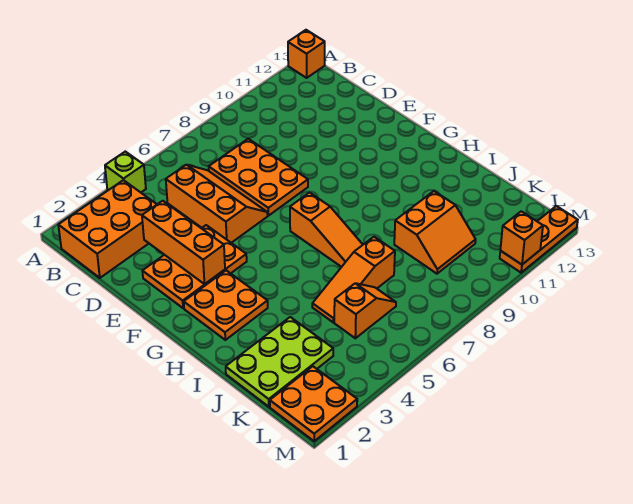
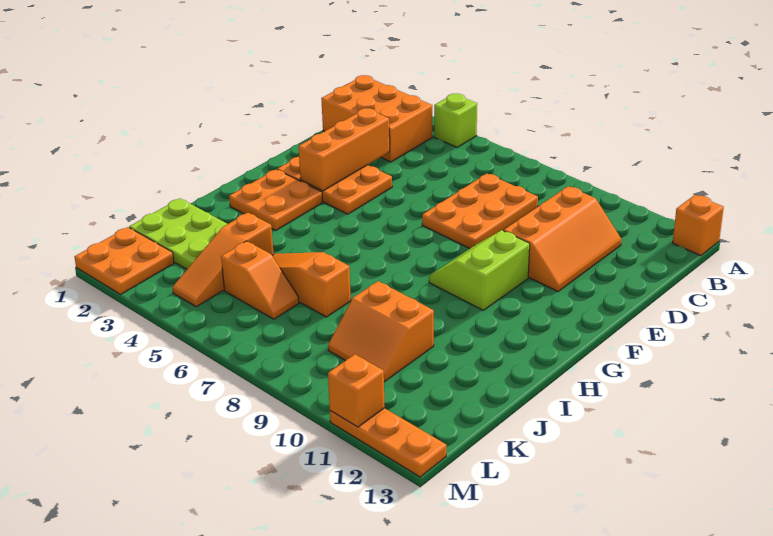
orange 2x3 slope [166,165,268,243] -> orange 2x3 slope moved to [504,186,621,292]
none -> lime 2x2 slope [429,230,530,310]
orange 1x3 slope [290,193,363,267] -> orange 1x3 slope moved to [172,213,274,307]

